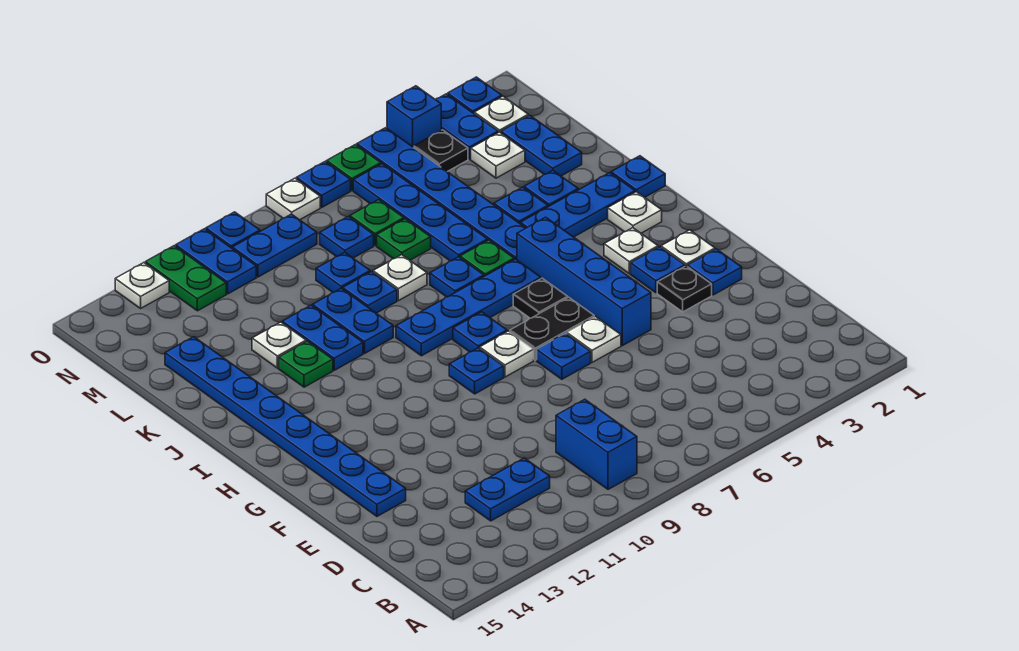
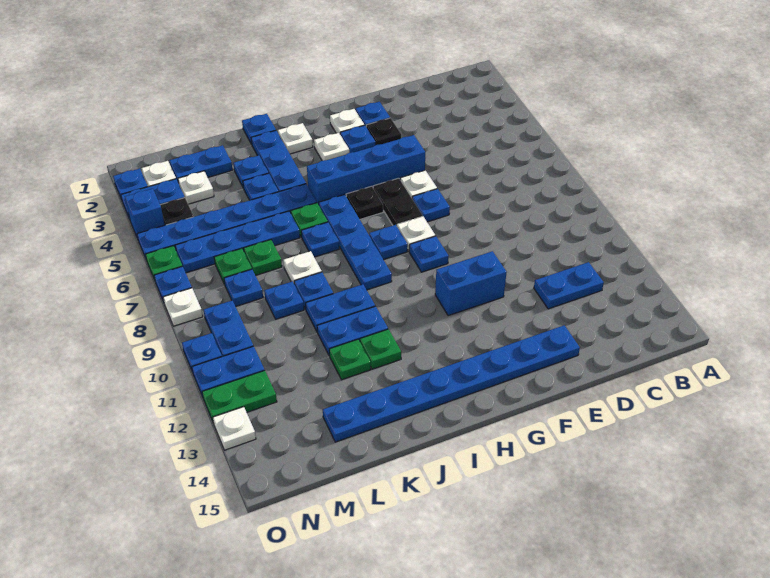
blue 1x2 brick [556,399,637,489] -> blue 1x2 brick moved to [435,251,507,316]
blue 1x2 plate [465,458,550,521] -> blue 1x2 plate turned to [534,262,604,309]
white 1x1 plate [252,322,306,368] -> green 1x1 plate [329,339,371,380]

